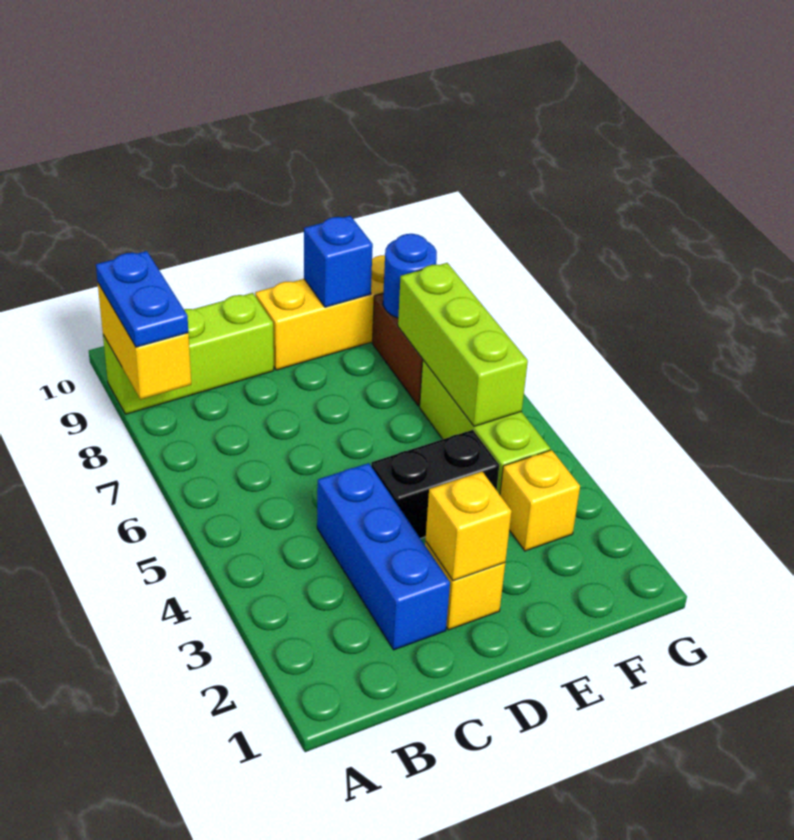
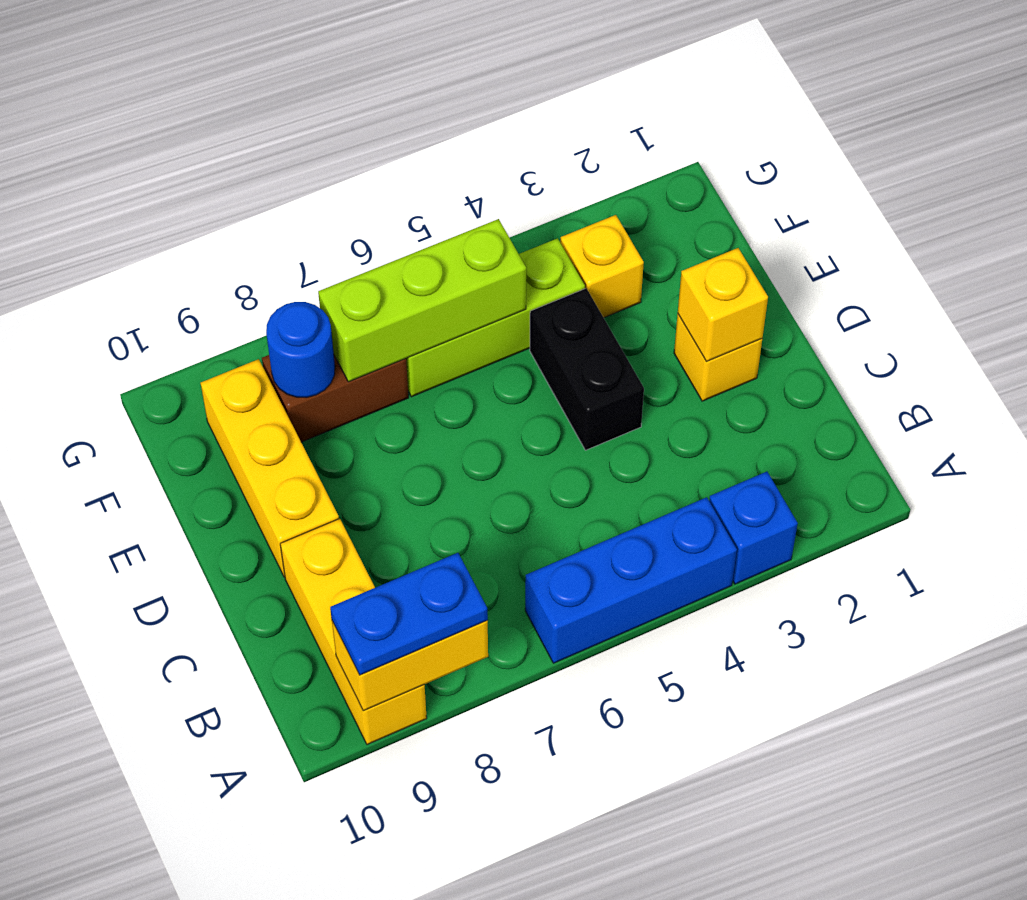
lime 1x3 brick [103,293,274,414] -> yellow 1x3 brick [280,519,427,745]
blue 1x3 brick [317,463,450,650] -> blue 1x3 brick moved to [525,497,737,663]
blue 1x1 brick [304,216,373,307] -> blue 1x1 brick moved to [709,472,798,584]

